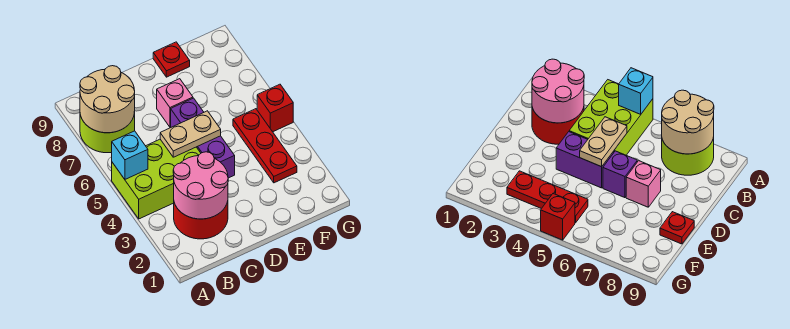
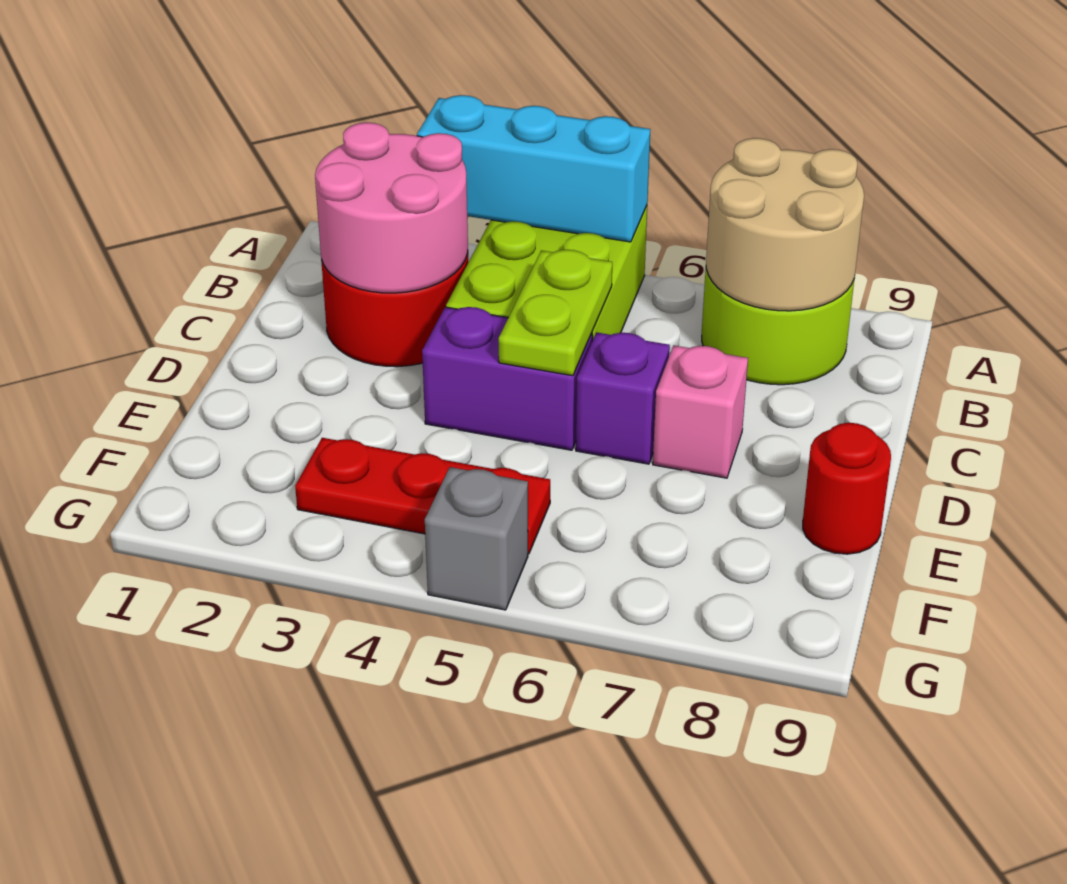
cyan 1x1 brick [112,131,148,179] -> cyan 1x3 brick [417,95,650,242]
tan 1x2 plate [160,111,221,157] -> lime 1x2 plate [499,250,612,376]
red 1x1 plate [153,42,190,77] -> red 1x1 round brick [803,423,891,554]
red 1x1 brick [257,84,293,132] -> grey 1x1 brick [425,467,528,610]

